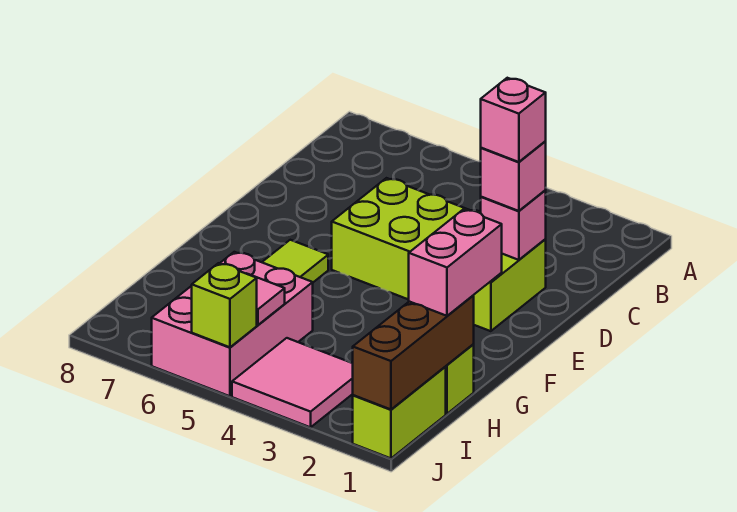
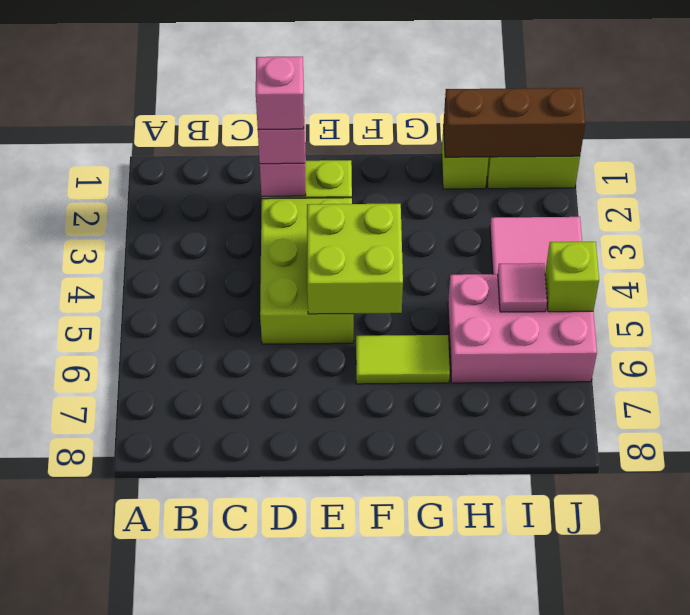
none -> lime 2x2 brick [307,204,403,314]
pink 1x2 brick [409,209,502,316] -> none

